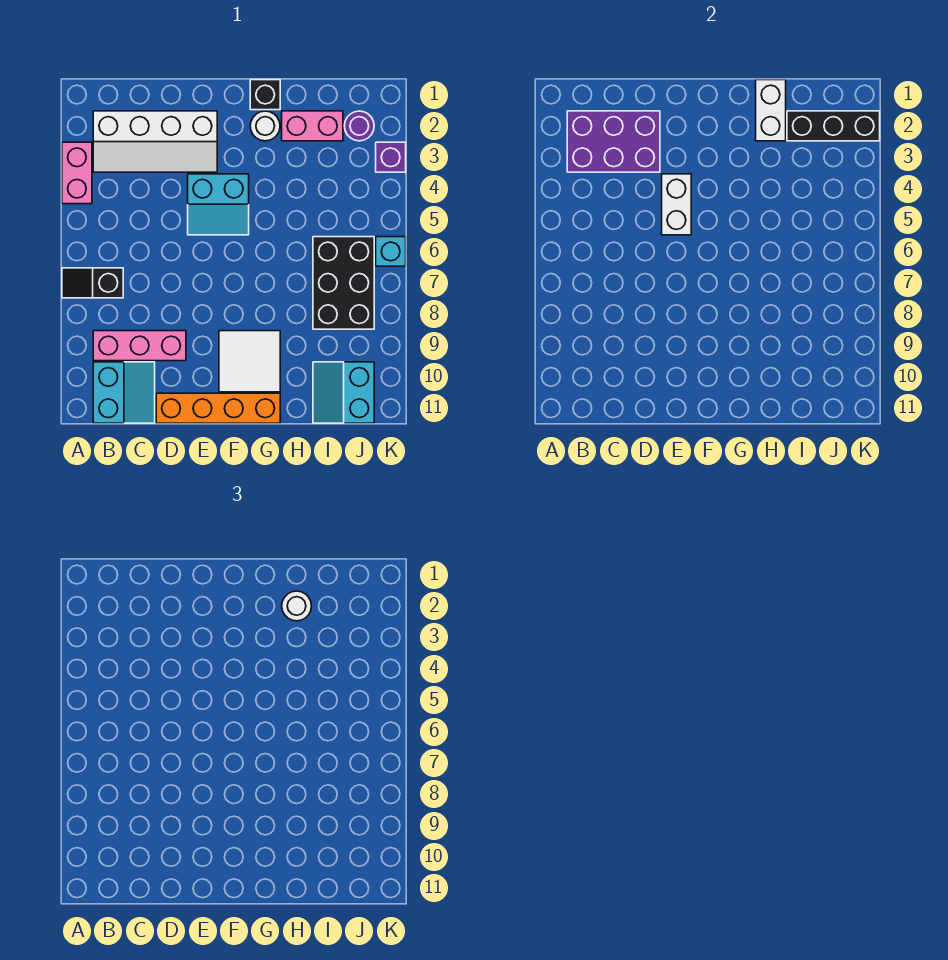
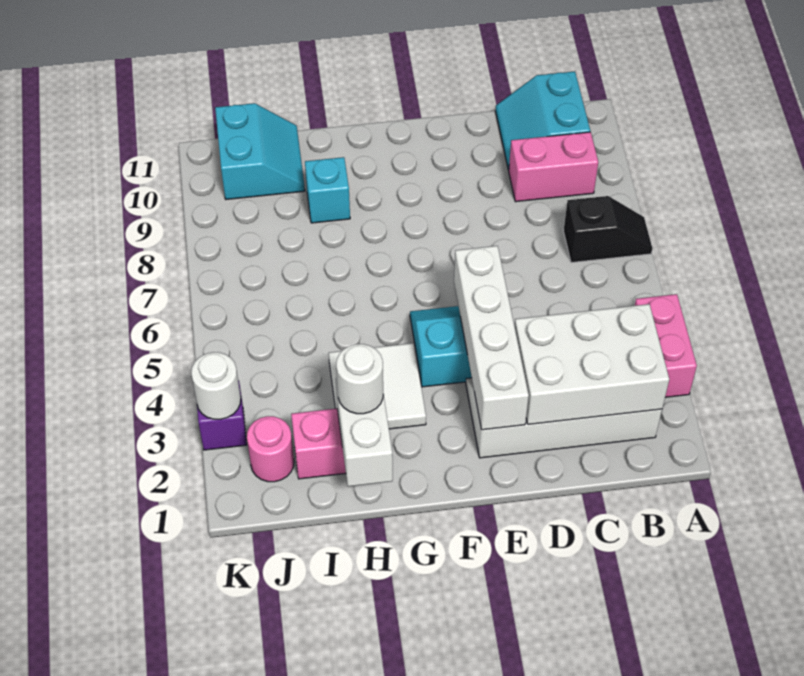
purple 2x3 brick [567,111,660,172] -> white 2x3 brick [515,304,669,424]
pink 1x3 brick [93,331,186,361] -> pink 1x2 brick [509,132,598,202]
orange 1x4 brick [156,393,280,423] -> none
white 1x2 brick [662,174,691,235] -> white 1x4 brick [454,246,529,430]
white 2x2 tile [219,331,280,392] -> white 2x2 tile moved to [329,343,426,429]
black 1x1 brick [250,80,280,110] -> none
white 1x1 round brick [250,111,280,141] -> white 1x1 round brick moved to [191,352,241,419]
black 1x3 brick [787,111,880,141] -> none
black 2x3 brick [313,237,374,329] -> none
purple 1x1 round brick [344,111,374,141] -> pink 1x1 round brick [247,416,294,482]
cyan 1x1 brick [376,237,406,266] -> cyan 1x1 brick moved to [305,157,350,223]

